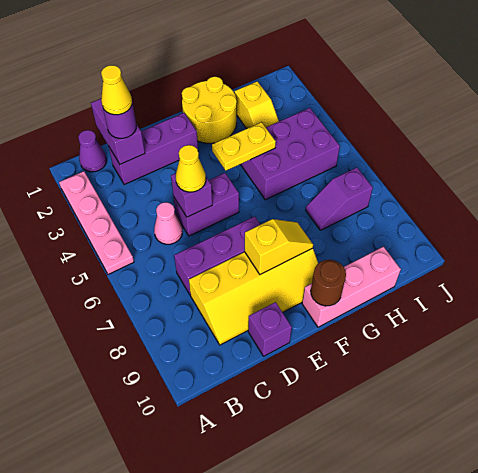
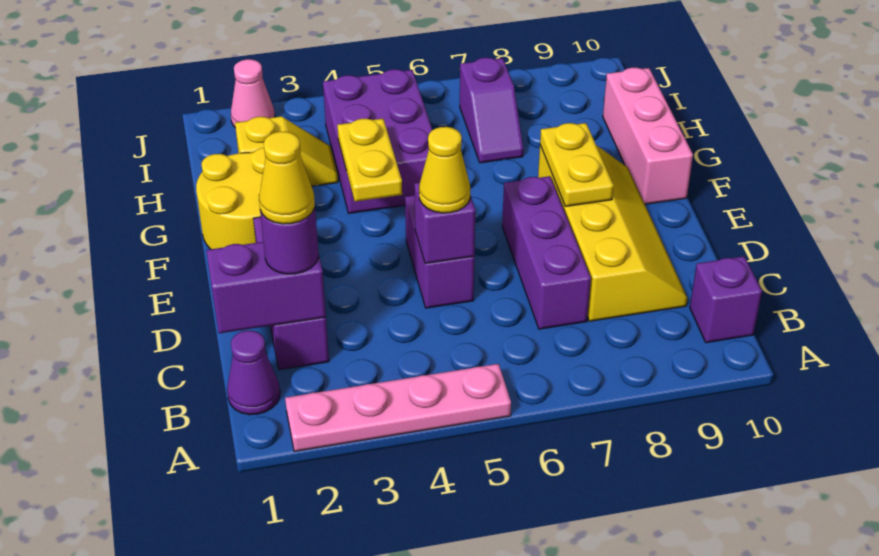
pink 1x1 cone [154,202,182,244] -> pink 1x1 cone moved to [231,59,275,127]
purple 1x1 brick [248,302,292,356] -> purple 1x1 brick moved to [690,256,762,343]
yellow 1x2 slope [245,219,313,274] -> yellow 1x2 plate [540,123,614,207]
brown 1x1 round brick [311,260,346,306] -> none

